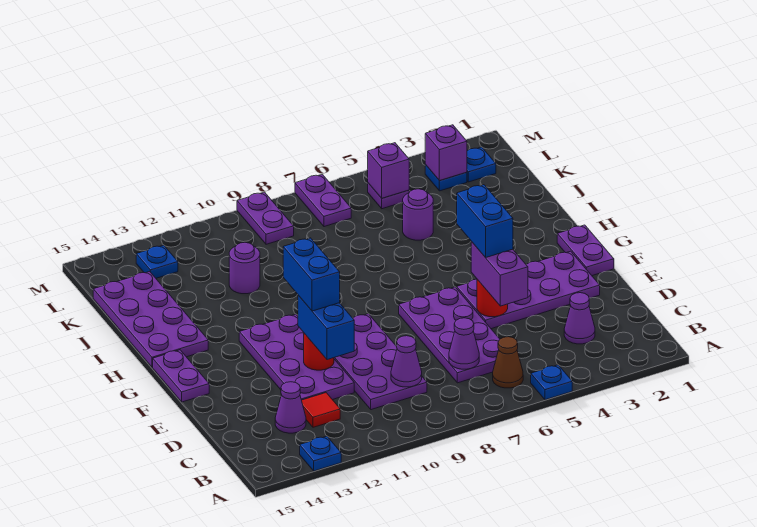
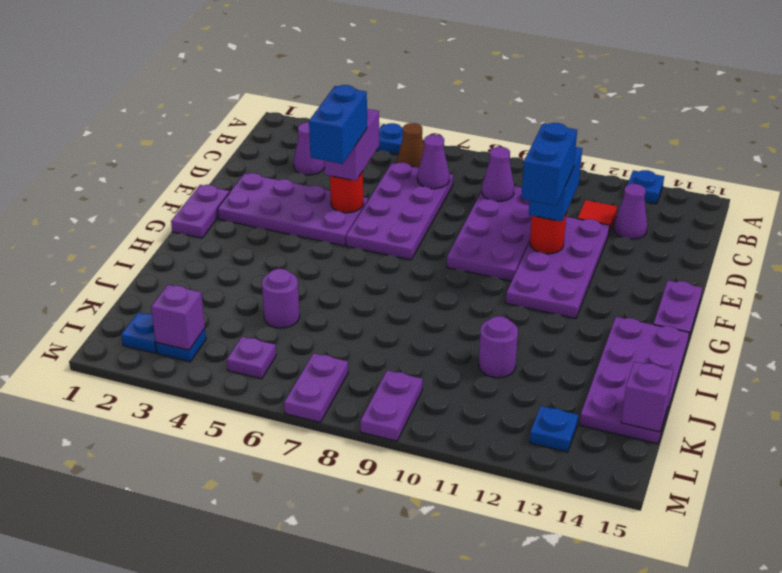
purple 1x1 brick [368,143,409,198] -> purple 1x1 brick moved to [621,362,673,432]

